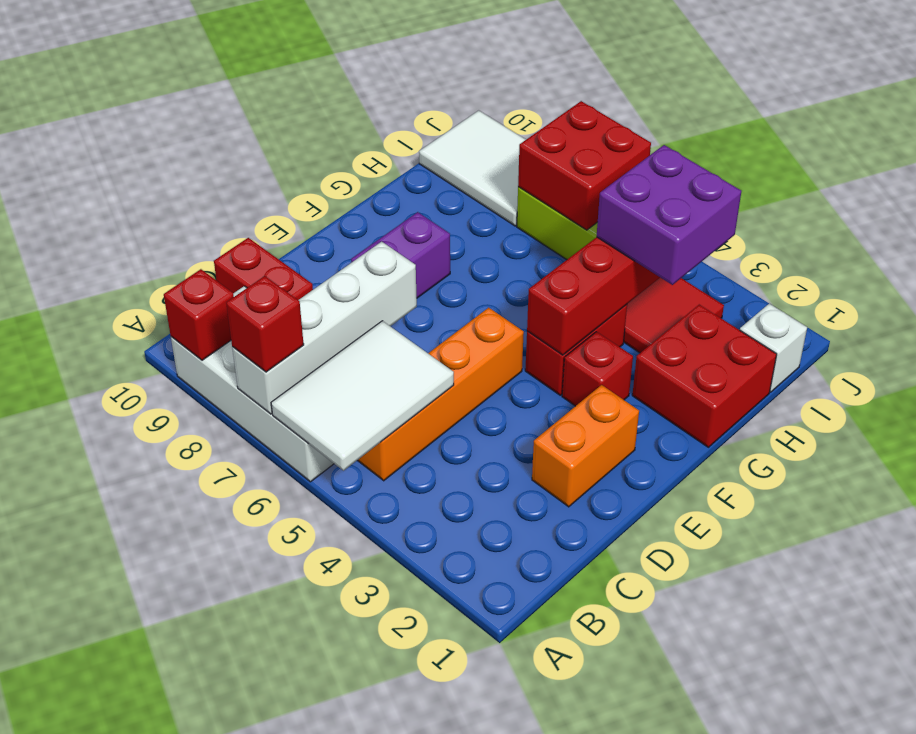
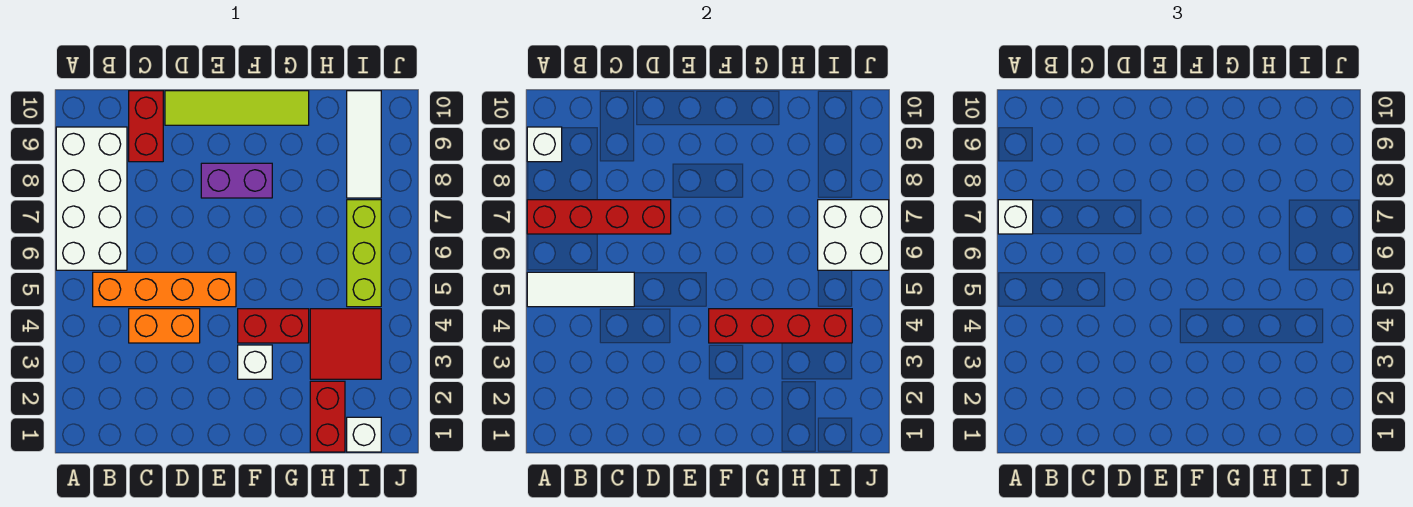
white 2x3 tile [271,321,454,471] -> white 1x3 tile [527,272,634,307]
white 1x4 brick [232,242,417,414] -> red 1x4 brick [527,200,671,234]
red 1x1 brick [226,276,304,372] -> white 1x1 brick [998,200,1033,234]
red 1x1 brick [164,269,234,360] -> white 1x1 brick [527,127,562,162]
orange 1x2 brick [532,385,639,507] -> orange 1x2 brick moved to [129,309,200,343]
none -> lime 1x4 tile [165,91,309,125]
red 1x1 brick [562,332,633,406] -> white 1x1 brick [238,345,272,379]
red 2x2 brick [632,305,777,447] -> red 1x2 brick [310,381,345,452]
purple 2x2 brick [597,145,741,285] -> none
red 2x2 brick [518,101,651,230] -> white 2x2 brick [818,200,889,270]
white 2x3 tile [419,110,526,226] -> white 1x3 tile [347,91,381,198]

